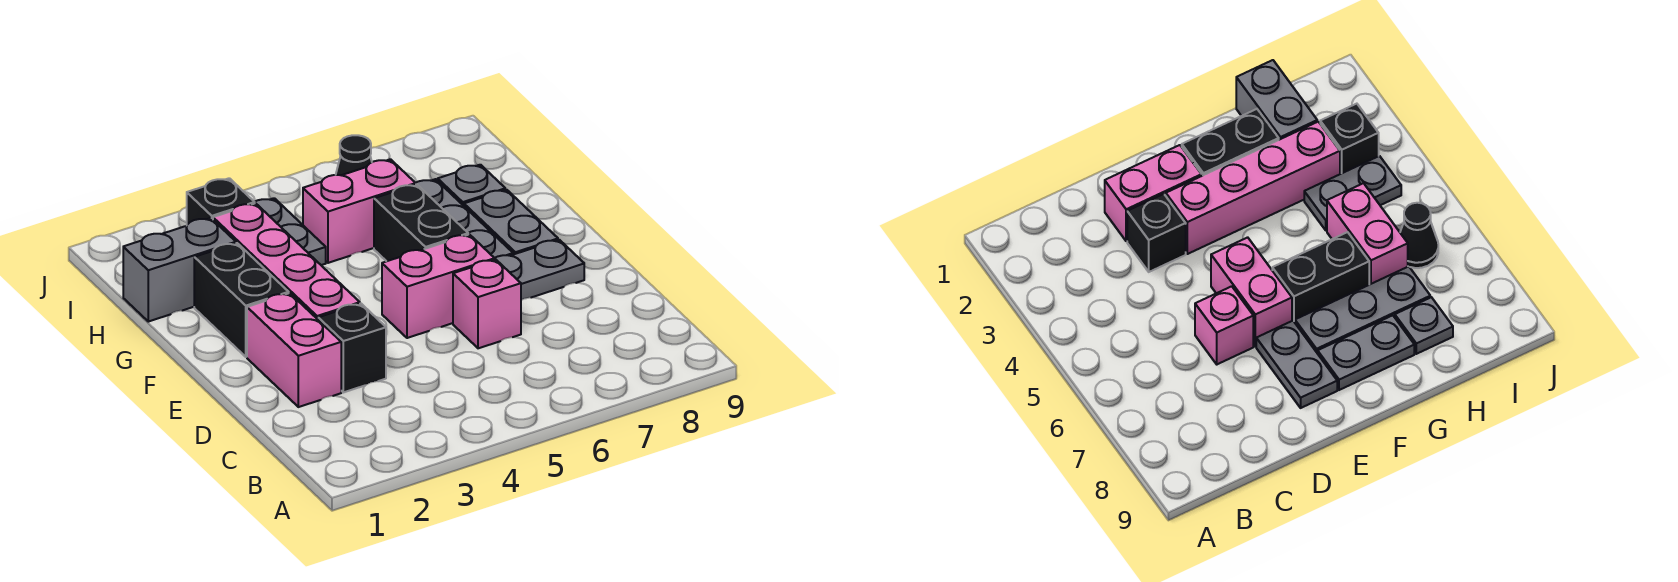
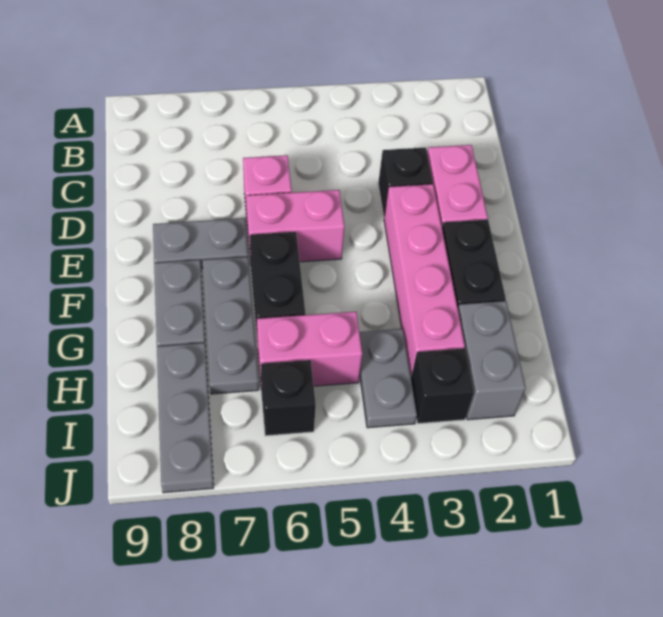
grey 1x2 brick [123,218,236,322] -> grey 1x2 brick turned to [458,301,526,420]
grey 1x1 plate [438,165,505,206] -> grey 1x3 plate [157,343,214,493]
black 1x1 cone [336,135,372,175] -> black 1x1 brick [261,360,316,436]

